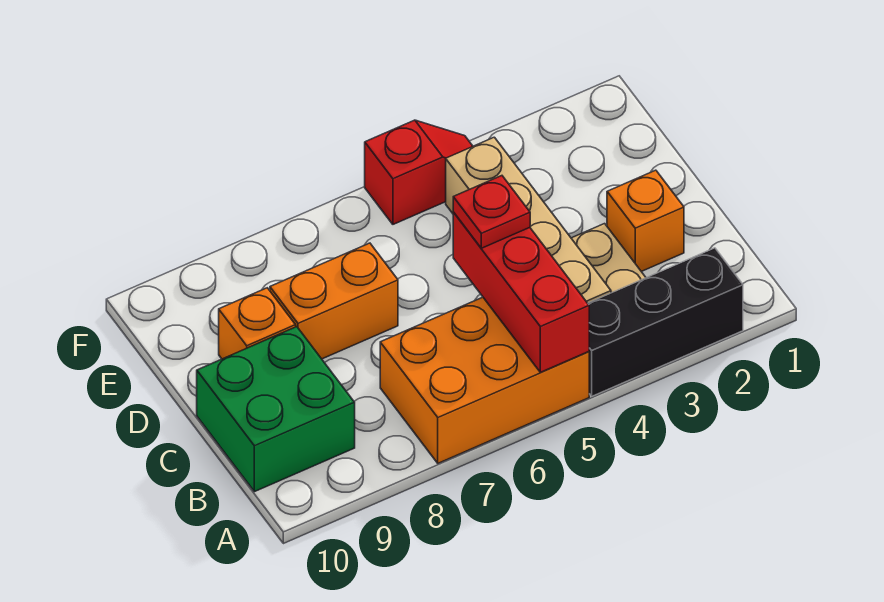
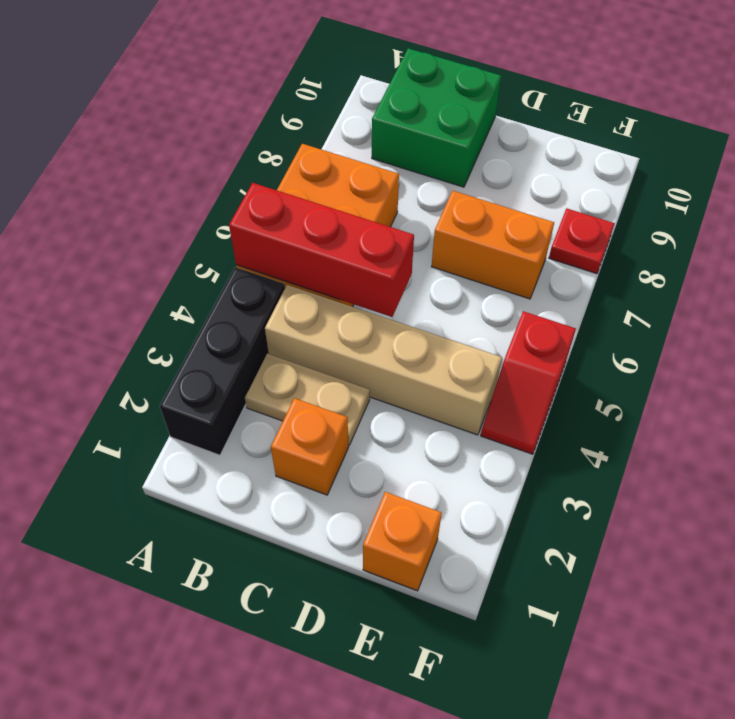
red 1x1 plate [453,176,530,248] -> red 1x1 plate moved to [549,208,615,274]
orange 1x2 brick [270,243,398,359] -> orange 1x2 brick turned to [432,191,554,299]
orange 1x1 brick [219,288,296,359] -> orange 1x1 brick moved to [363,492,442,591]

